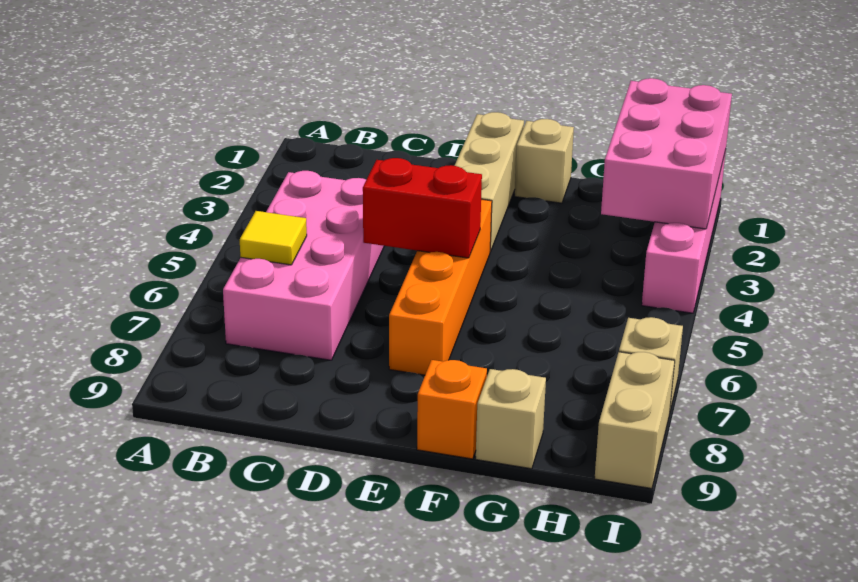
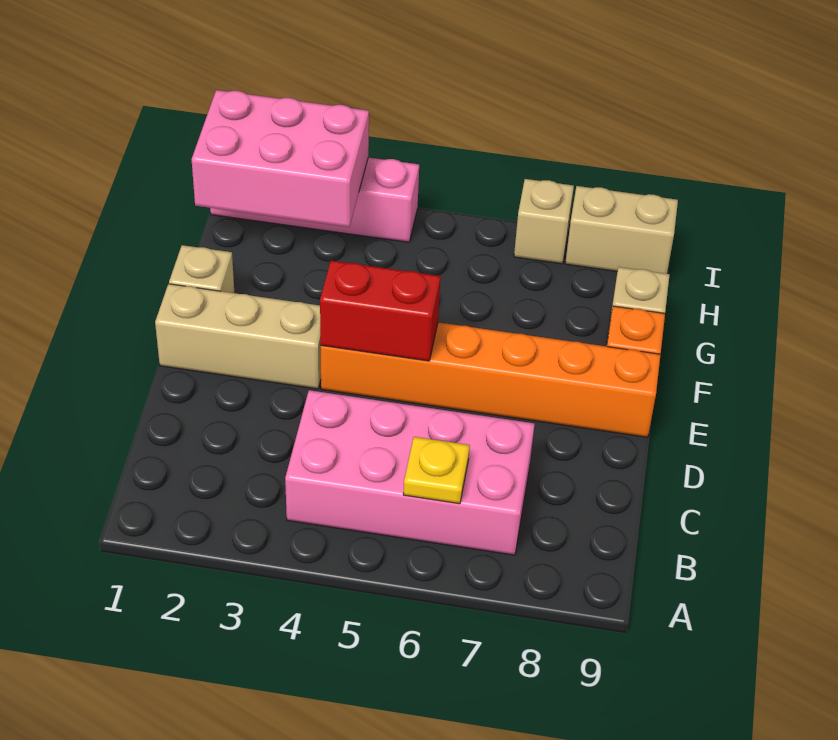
yellow 1x1 tile [240,211,307,265] -> yellow 1x1 plate [403,437,470,504]
red 1x2 brick [363,158,482,258] -> red 1x2 brick turned to [320,261,441,361]
orange 1x4 brick [389,199,492,375] -> orange 1x6 brick [321,322,661,437]

